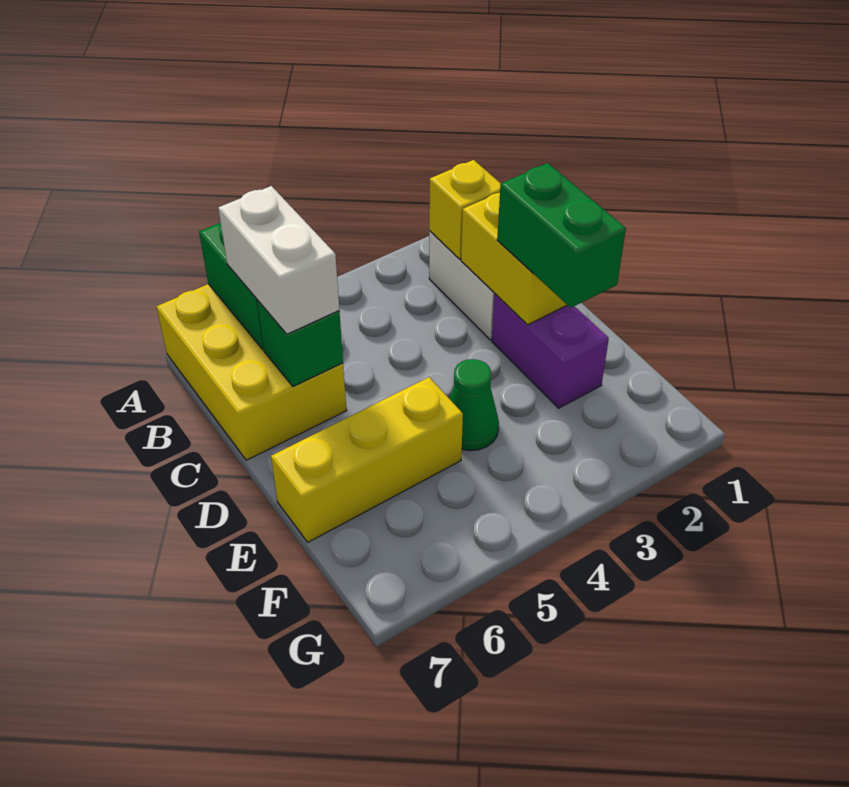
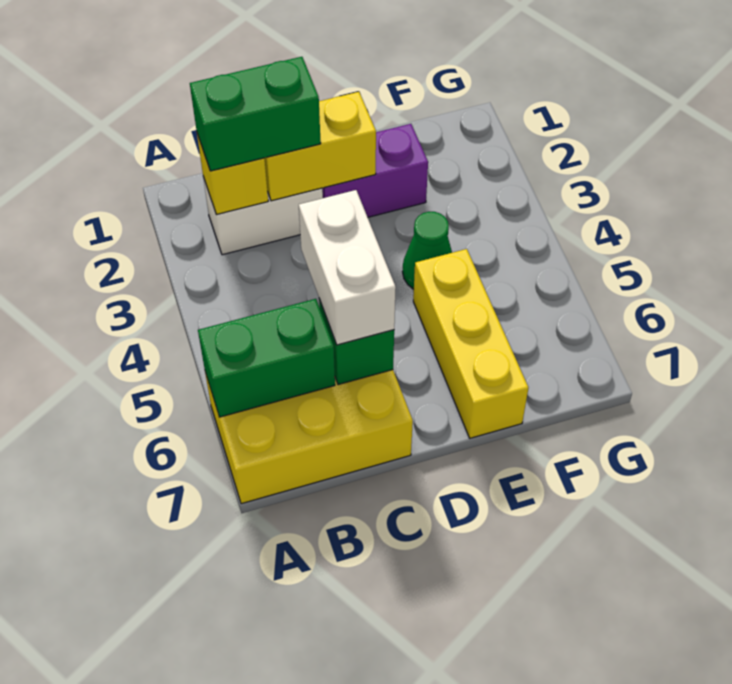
white 1x2 brick [218,186,339,334] -> white 1x2 brick turned to [299,190,396,345]
green 1x2 brick [497,163,626,308] -> green 1x2 brick moved to [190,57,321,171]

